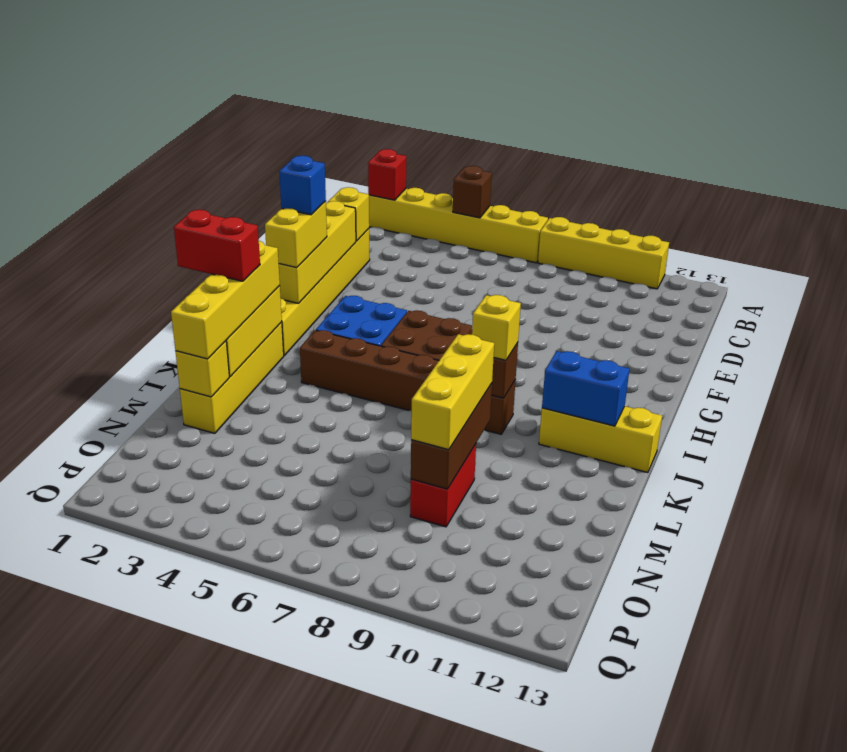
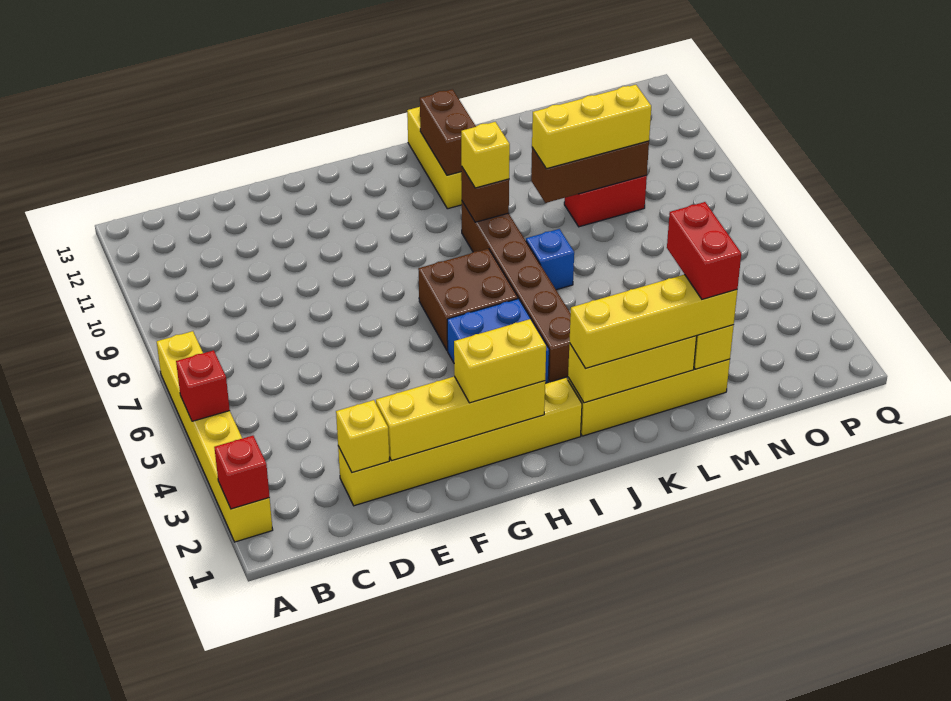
brown 1x1 brick [453,166,492,218] -> red 1x1 brick [176,350,230,421]
yellow 1x4 brick [538,217,669,289] -> none
blue 1x1 brick [279,156,326,215] -> blue 1x1 brick moved to [526,229,574,290]
blue 1x2 brick [542,351,629,426] -> brown 1x2 brick [420,89,476,175]
red 1x2 brick [174,210,260,281] -> red 1x2 brick moved to [667,202,741,299]

